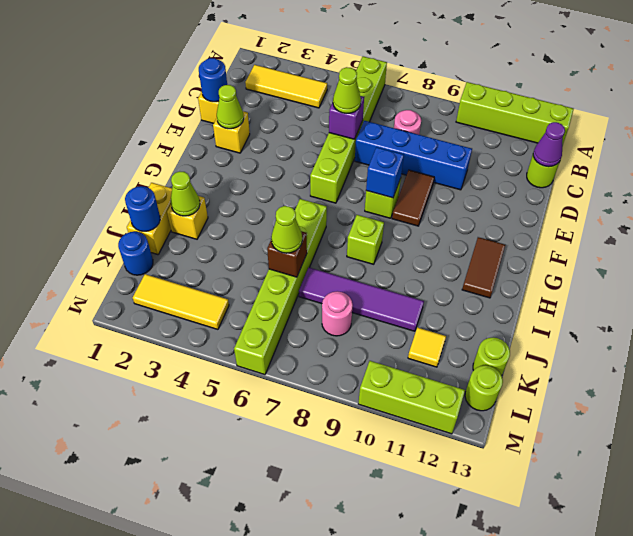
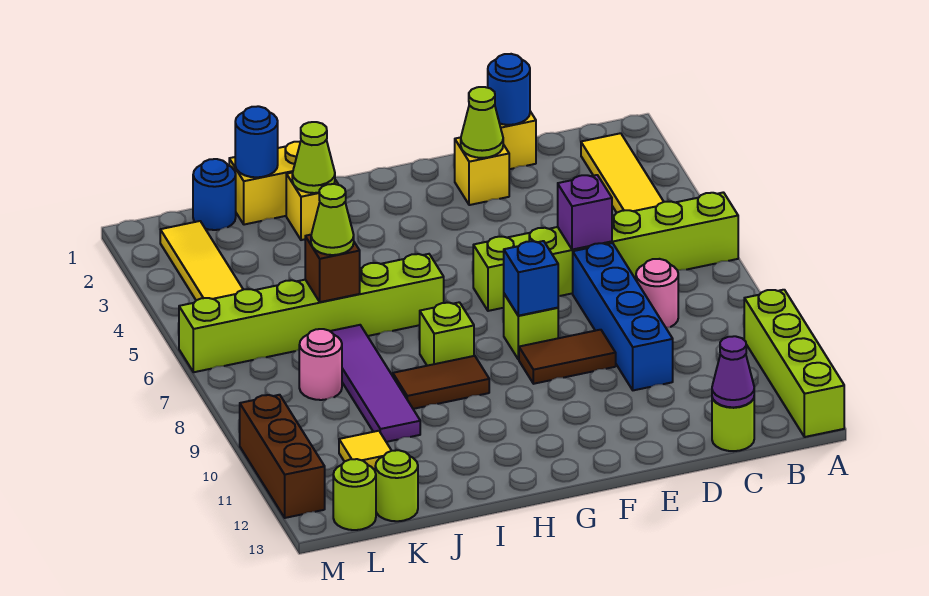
lime 1x1 cone [333,67,361,113] -> none
brown 1x2 tile [462,237,505,298] -> brown 1x2 tile moved to [393,356,489,409]
lime 1x3 brick [358,361,465,434] -> brown 1x3 brick [240,395,325,518]

